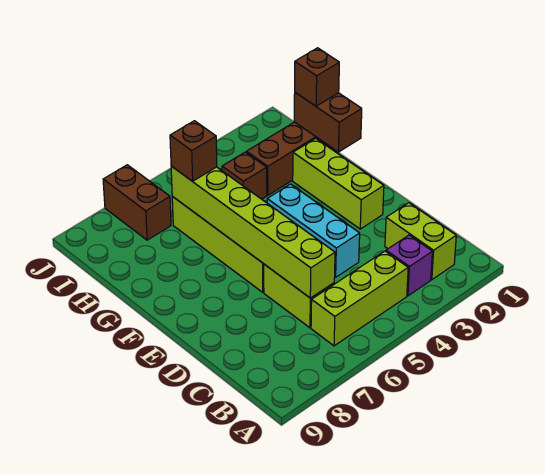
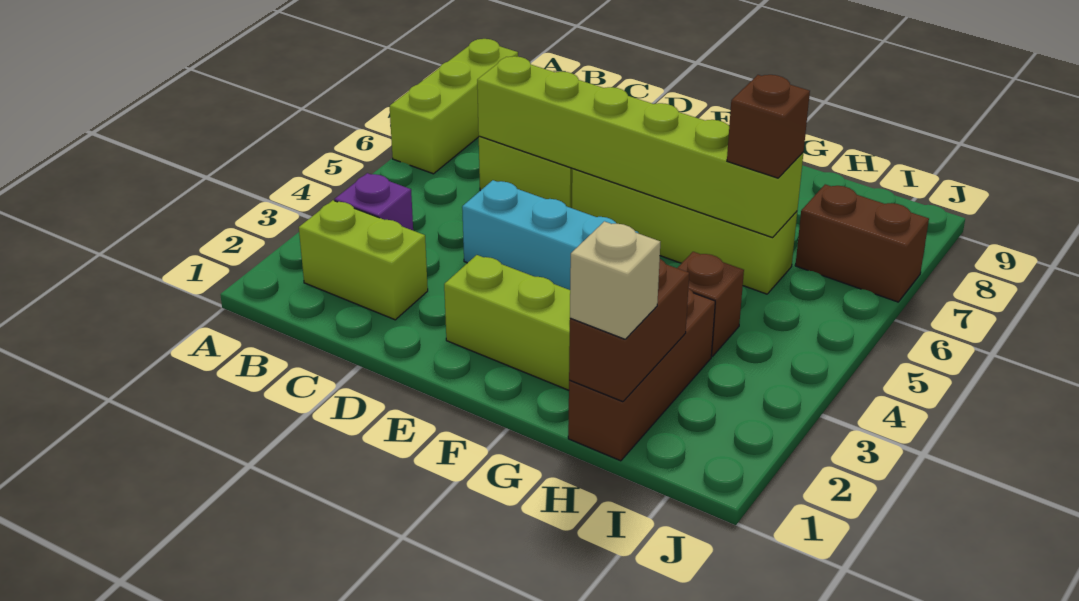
lime 1x3 brick [311,251,408,346] -> lime 1x3 brick moved to [390,39,518,174]
brown 1x2 brick [294,93,362,152] -> brown 1x2 brick turned to [569,259,689,402]
brown 1x1 brick [295,48,339,106] -> tan 1x1 brick [570,221,660,339]

